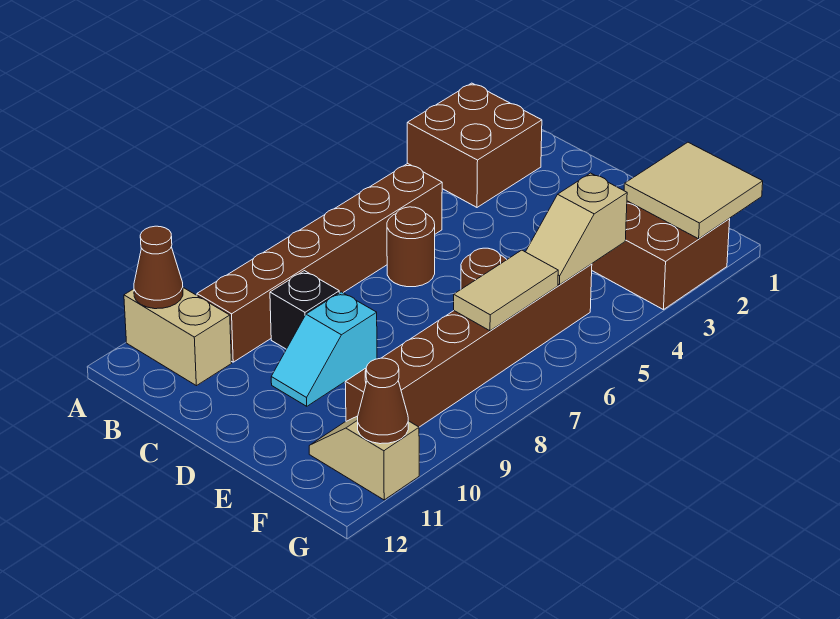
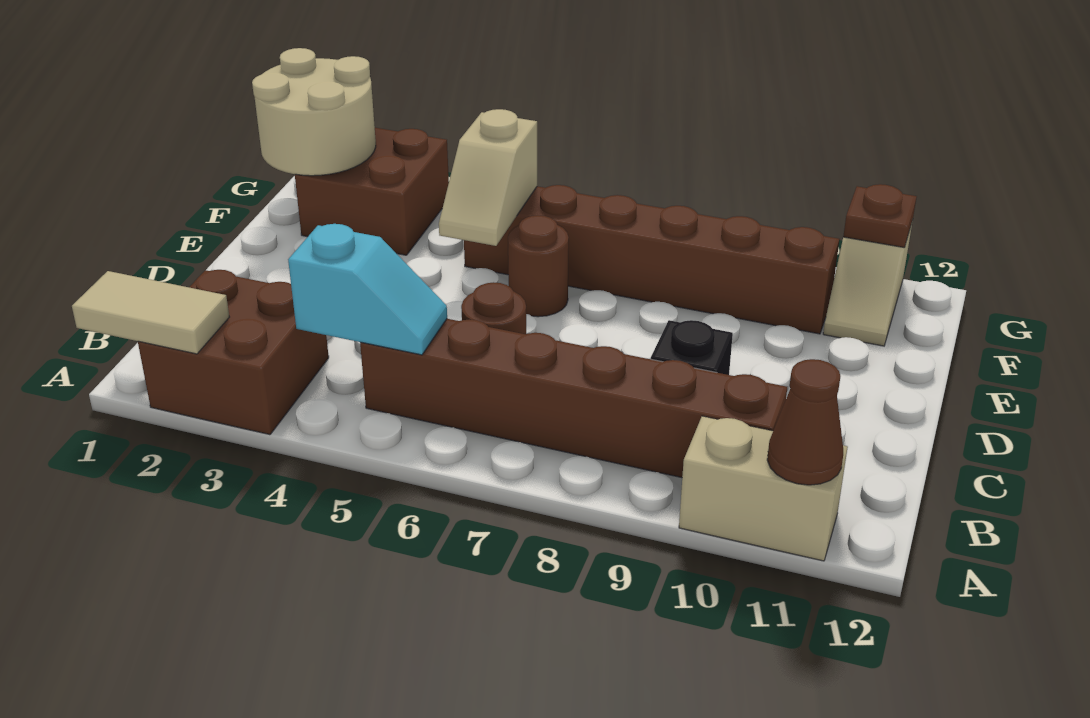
tan 1x2 brick [124,288,231,386] -> tan 1x2 brick turned to [679,416,848,561]
cyan 1x2 slope [271,292,377,406] -> cyan 1x2 slope moved to [288,224,447,355]
tan 2x2 tile [624,142,763,239] -> tan 2x2 round brick [252,48,376,176]
tan 1x2 slope [526,173,627,285] -> tan 1x2 slope turned to [439,109,537,246]
tan 1x2 tile [454,250,558,331] -> tan 1x2 tile moved to [72,271,229,354]
brown 1x1 cone [358,358,408,444] -> brown 1x1 plate [843,184,917,248]

